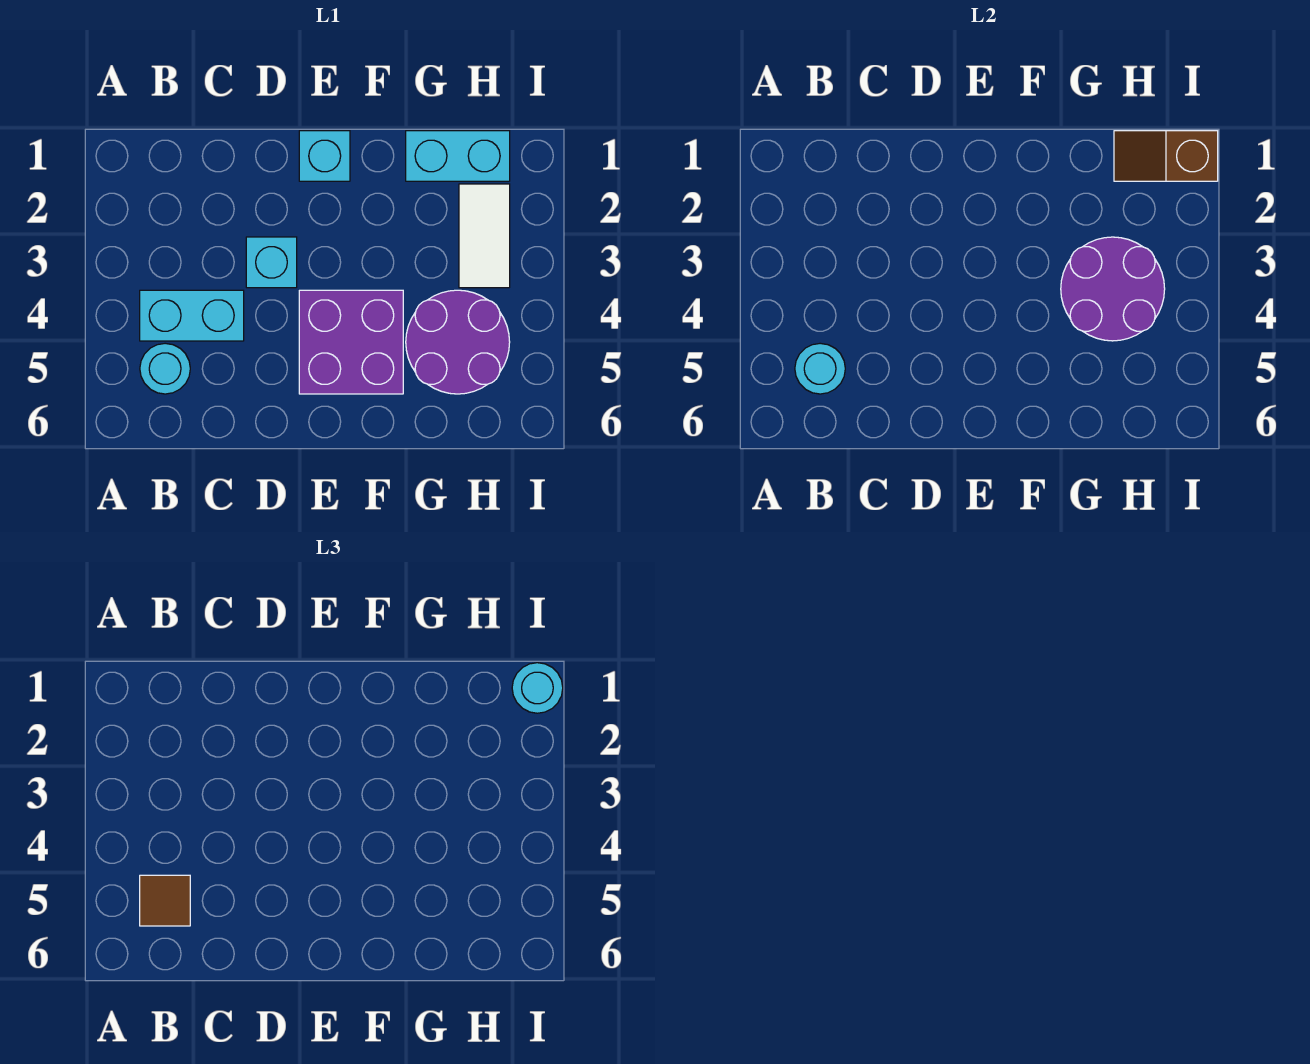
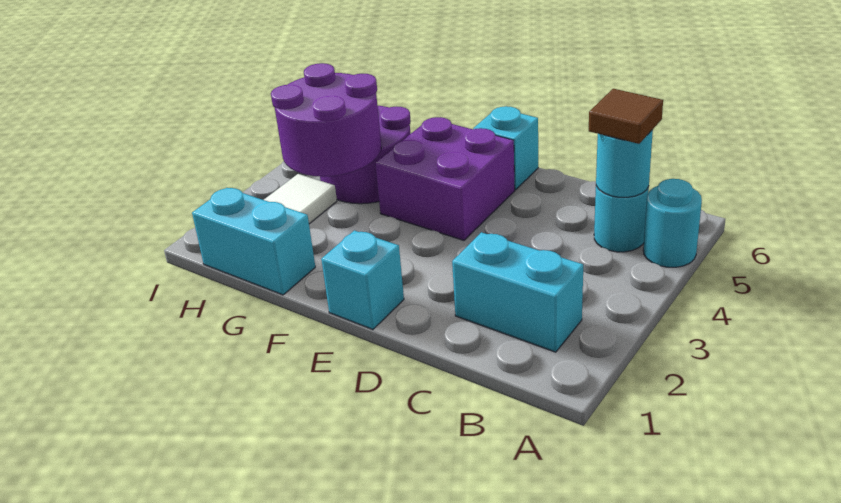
cyan 1x2 brick [140,290,244,341] -> cyan 1x2 brick moved to [452,232,583,352]
cyan 1x1 brick [246,237,297,288] -> cyan 1x1 brick moved to [473,106,538,190]
brown 1x2 slope [1114,131,1218,181] -> none
cyan 1x1 round brick [512,663,563,713] -> cyan 1x1 round brick moved to [643,179,702,267]

